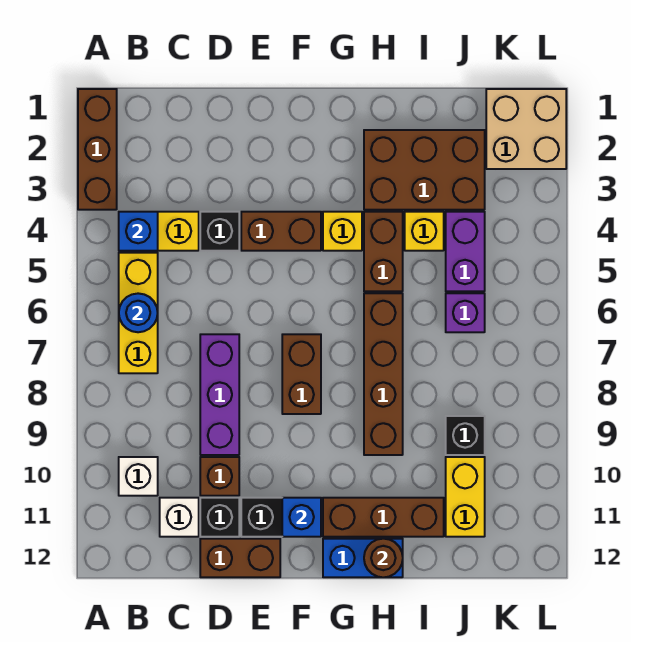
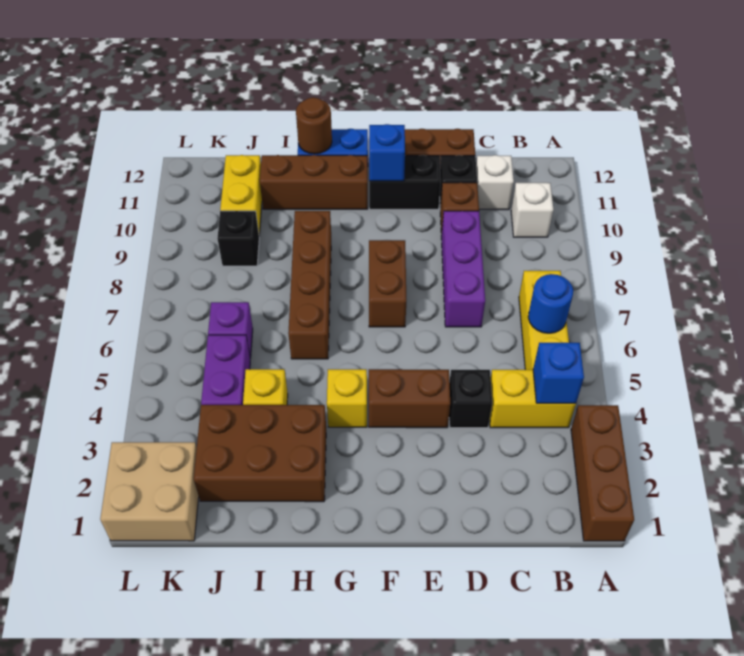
brown 1x2 brick [364,212,403,291] -> none

